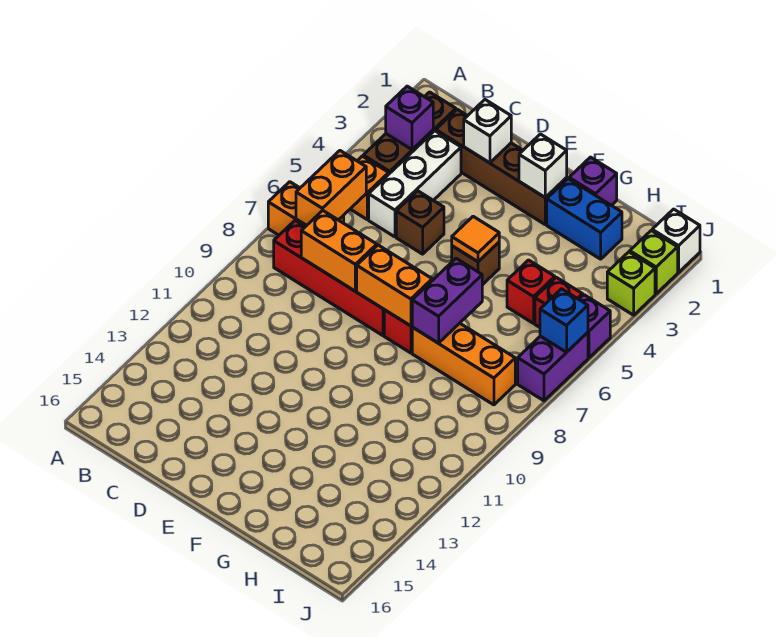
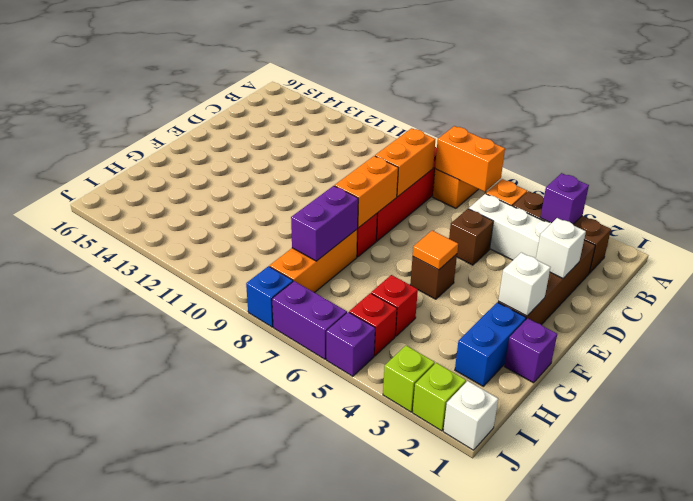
purple 1x2 brick [412,259,482,343] -> purple 1x2 brick turned to [291,186,358,261]
blue 1x1 brick [540,289,588,352] -> blue 1x1 brick moved to [246,266,293,327]

